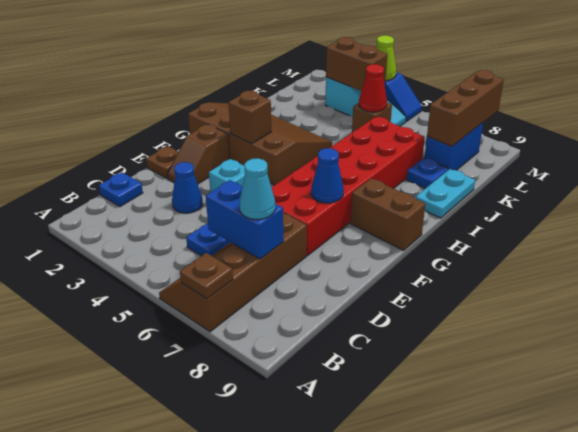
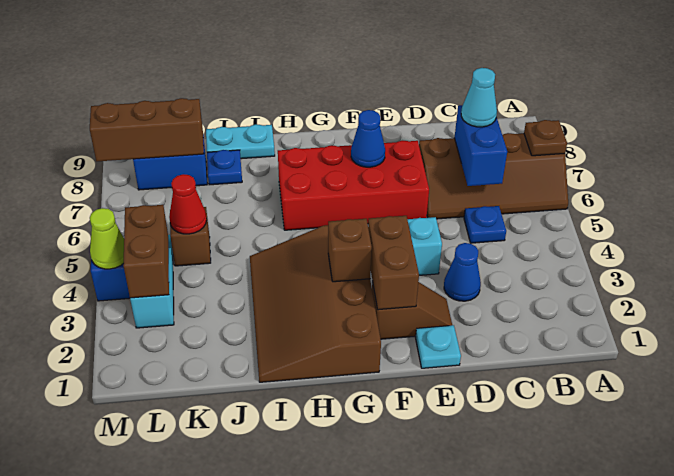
blue 1x1 plate [99,172,143,207] -> none
brown 1x1 plate [147,146,178,178] -> cyan 1x1 plate [415,325,461,368]
red 2x6 brick [271,117,425,256] -> red 2x4 brick [278,141,429,230]
brown 1x2 brick [351,178,425,250] -> brown 1x2 brick moved to [368,216,419,310]

